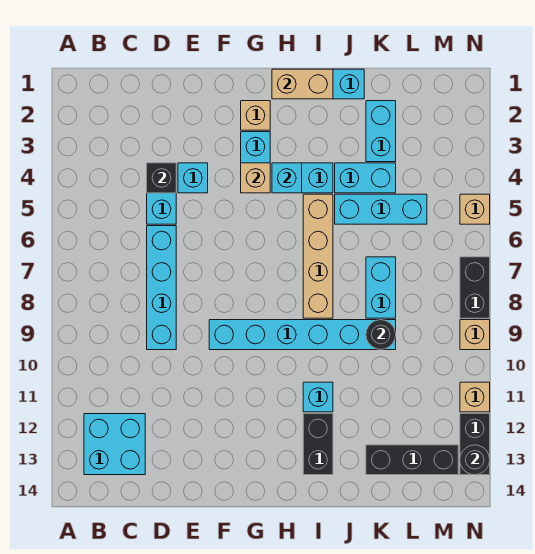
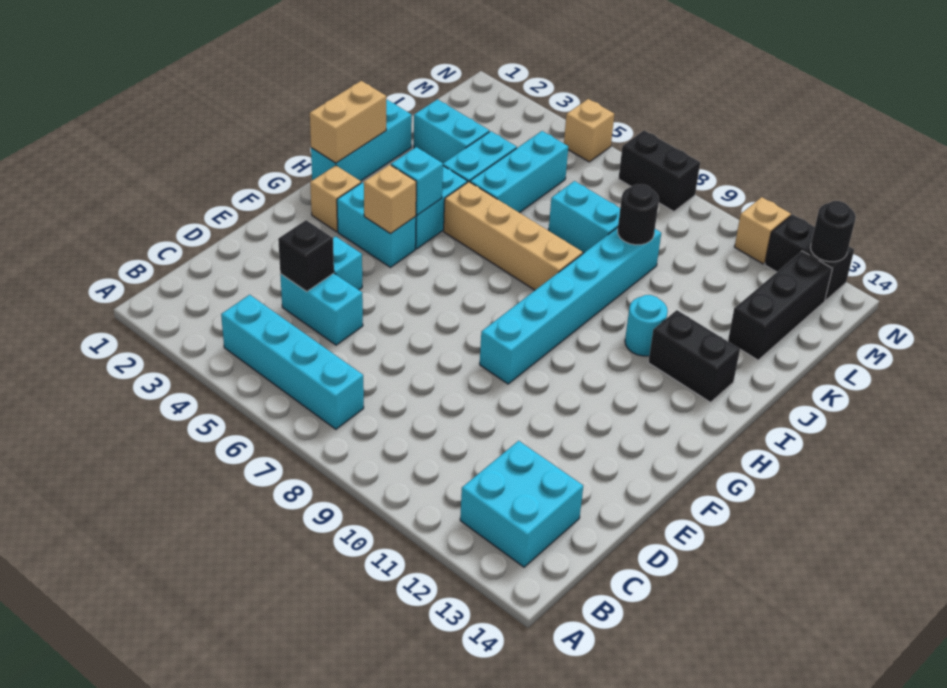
cyan 1x4 brick [147,226,176,350] -> cyan 1x4 brick moved to [221,295,364,429]
cyan 1x1 brick [303,382,333,412] -> cyan 1x1 round brick [625,295,668,356]
tan 1x1 brick [460,320,490,350] -> none

